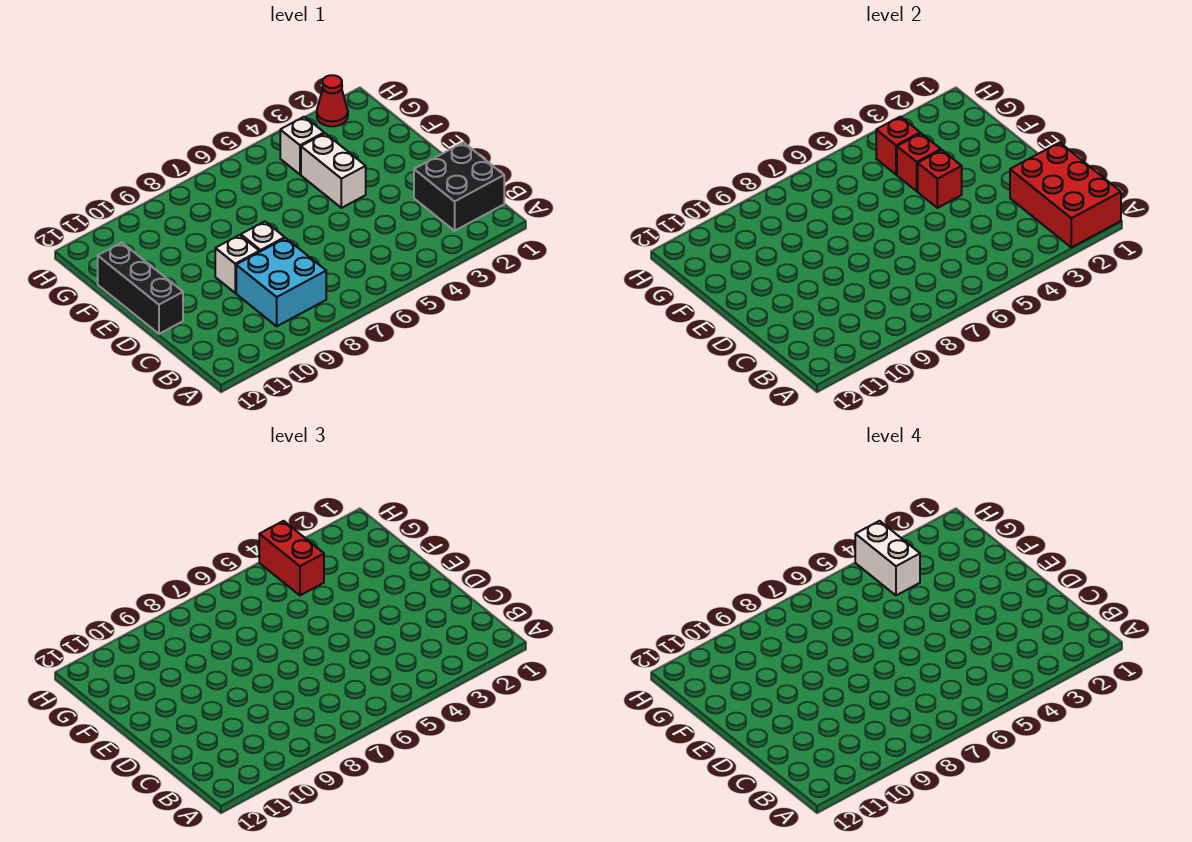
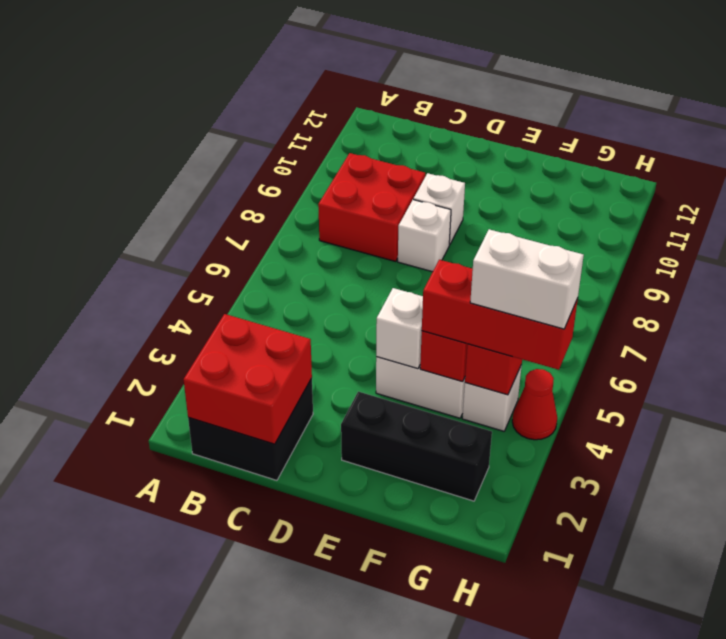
red 2x3 brick [1010,142,1121,247] -> red 2x2 brick [184,314,312,444]
cyan 2x2 brick [236,238,326,326] -> red 2x2 brick [318,153,425,261]
black 1x3 brick [98,243,183,334] -> black 1x3 brick moved to [341,392,492,501]
red 1x1 brick [918,150,962,208] -> white 1x1 brick [376,288,423,369]
red 1x2 brick [259,521,324,595] -> red 1x3 brick [422,260,578,370]
red 1x1 cone [317,75,348,126] -> red 1x1 cone moved to [512,369,557,440]

